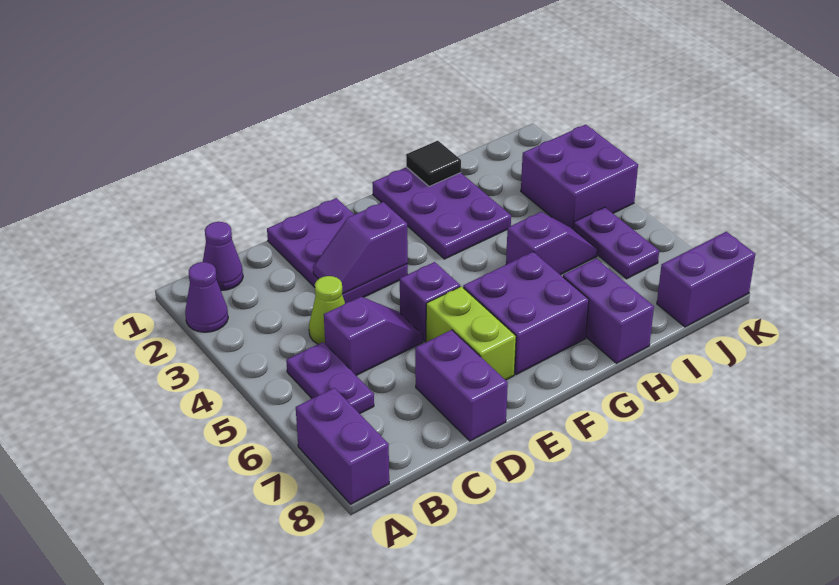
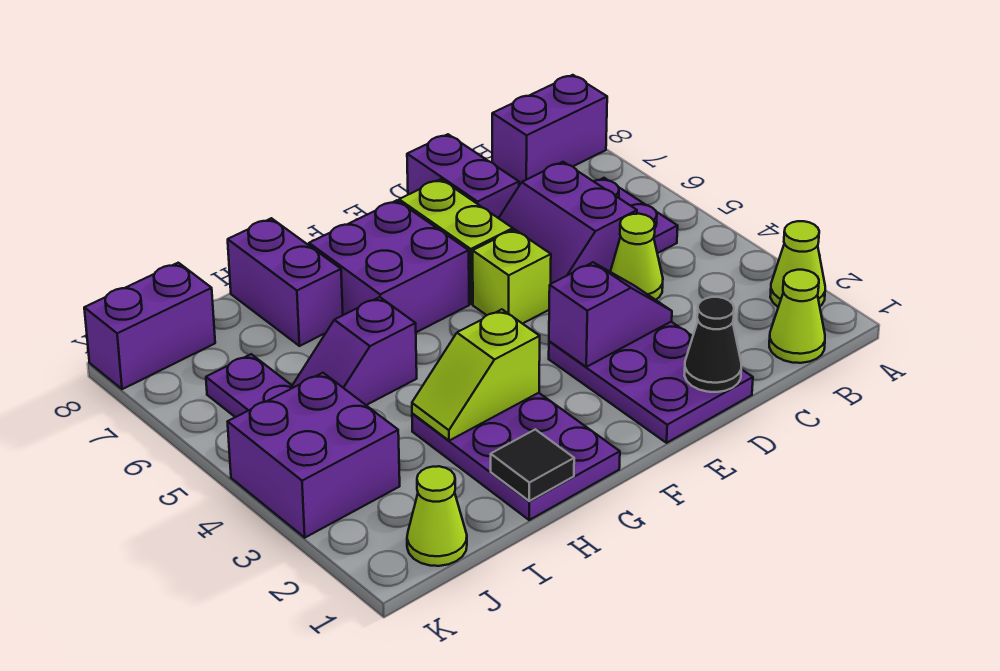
purple 1x1 cone [185,262,228,332] -> lime 1x1 cone [770,221,825,307]
purple 1x2 brick [296,388,389,504] -> purple 1x2 brick turned to [492,75,607,185]
purple 1x1 cone [203,222,243,291] -> lime 1x1 cone [769,270,825,363]
purple 1x2 slope [324,297,423,375] -> purple 2x2 slope [499,162,637,284]
none -> black 1x1 cone [684,297,741,392]
purple 1x1 brick [400,262,460,341] -> lime 1x1 brick [473,229,551,324]
none -> lime 1x2 slope [412,309,540,441]
none -> lime 1x1 cone [407,466,467,566]

